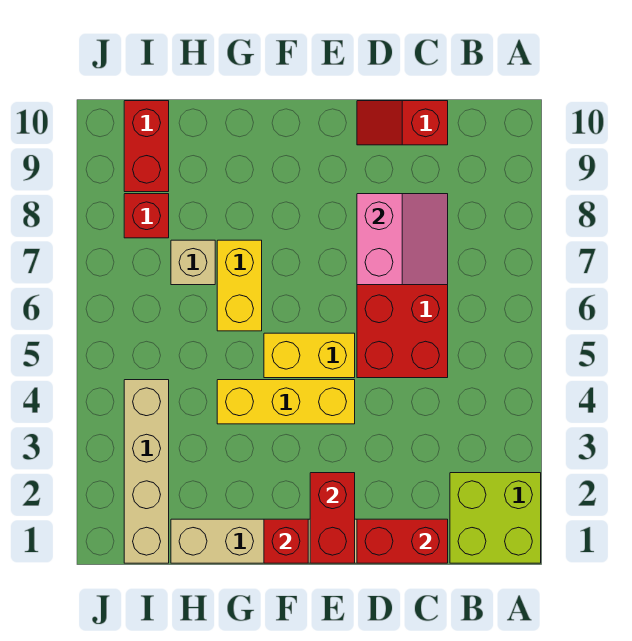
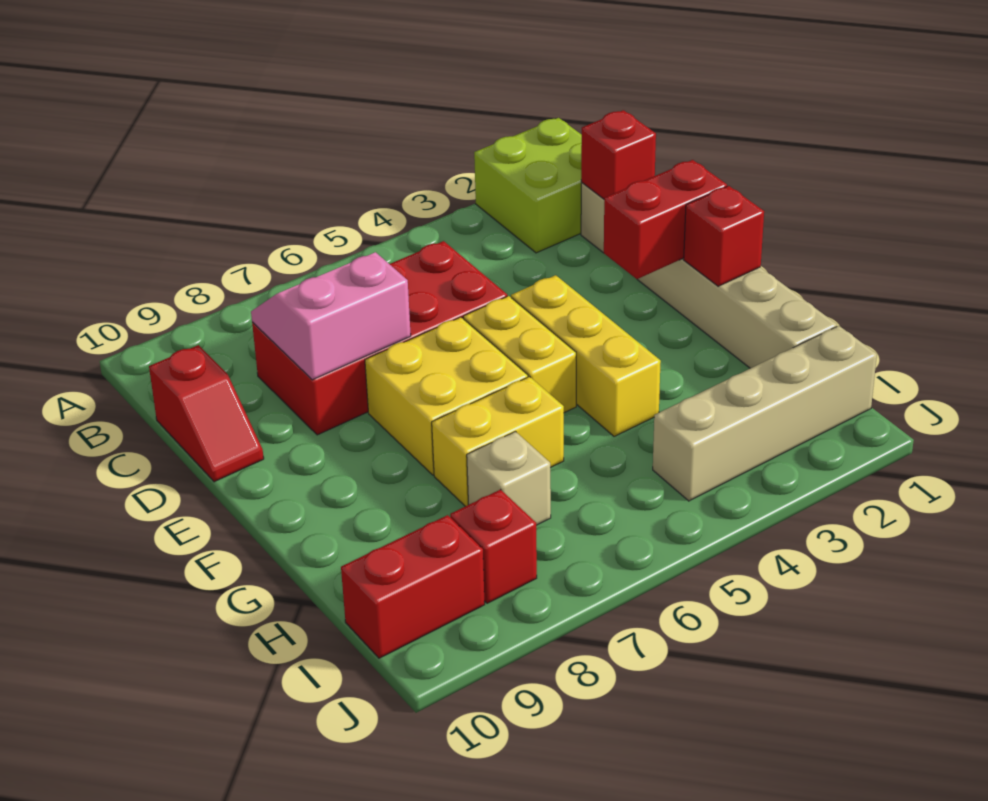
red 1x2 brick [357,519,448,563] -> red 1x1 brick [581,110,656,199]
none -> yellow 2x2 brick [365,317,528,475]

